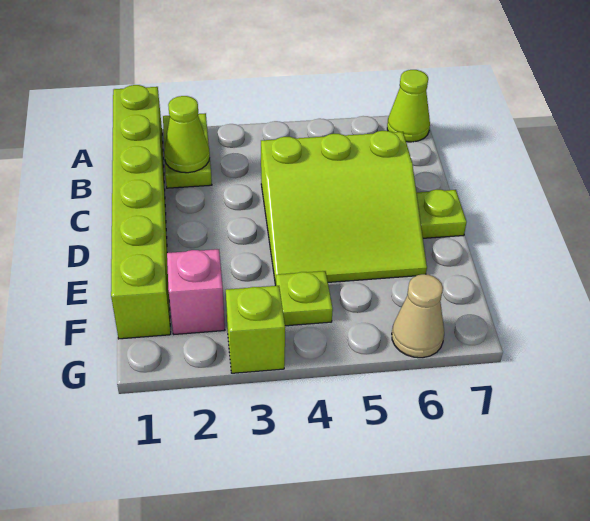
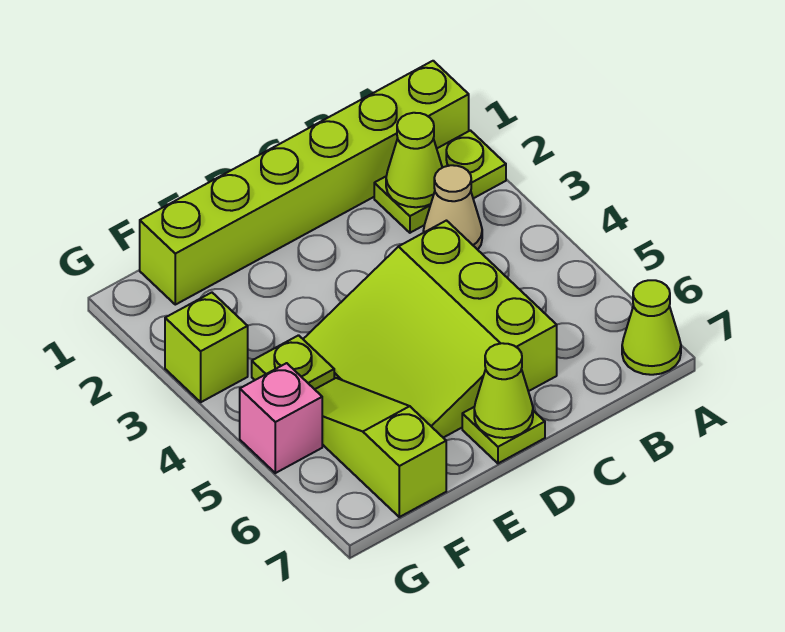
none -> lime 1x1 cone [474,343,533,438]
pink 1x1 brick [167,249,225,334] -> pink 1x1 brick moved to [240,363,322,473]
none -> lime 1x3 slope [315,378,446,517]
tan 1x1 cone [392,274,444,358] -> tan 1x1 cone moved to [423,165,482,250]

